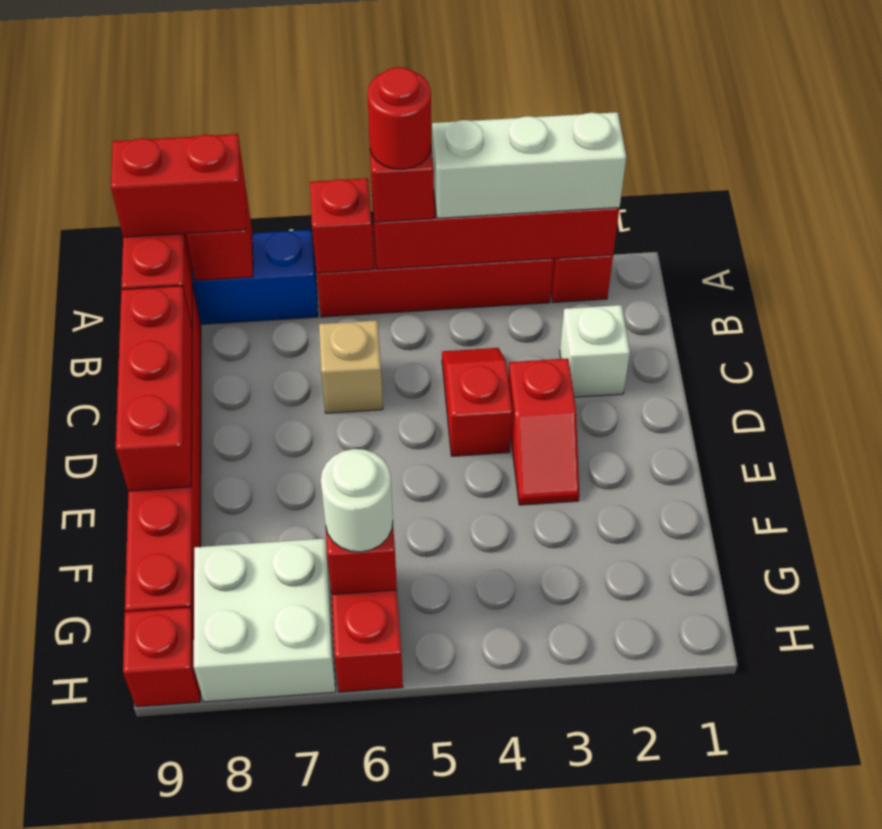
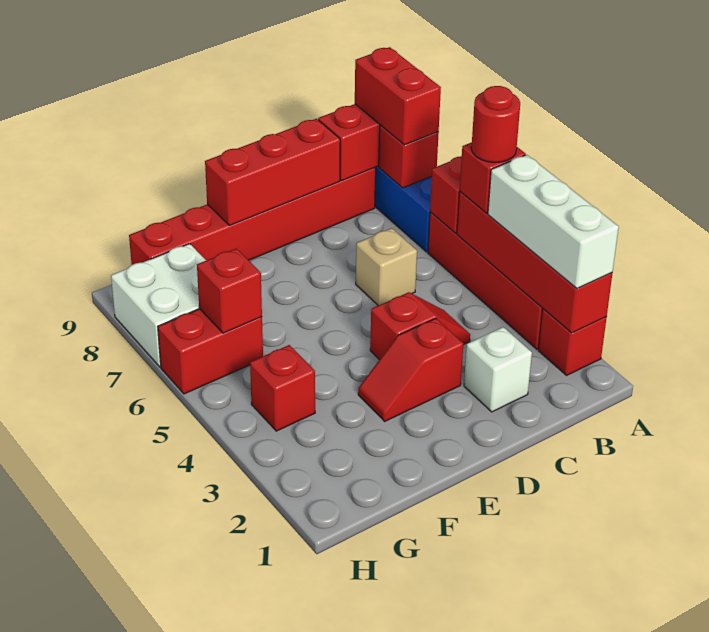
white 1x1 round brick [321,449,393,552] -> none
red 1x1 brick [123,608,200,707] -> red 1x1 brick moved to [250,345,315,431]

